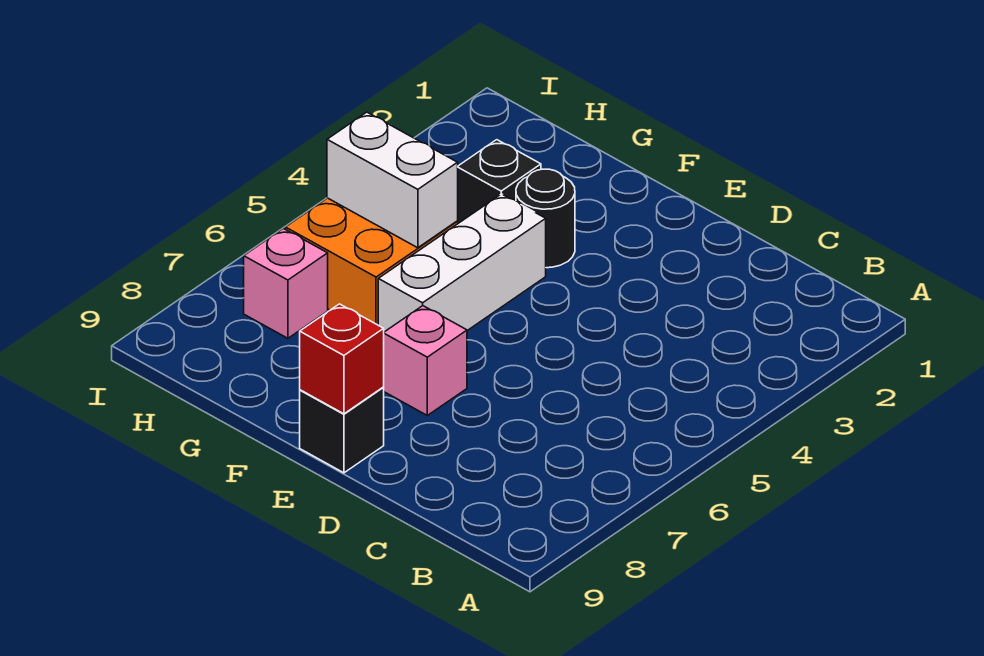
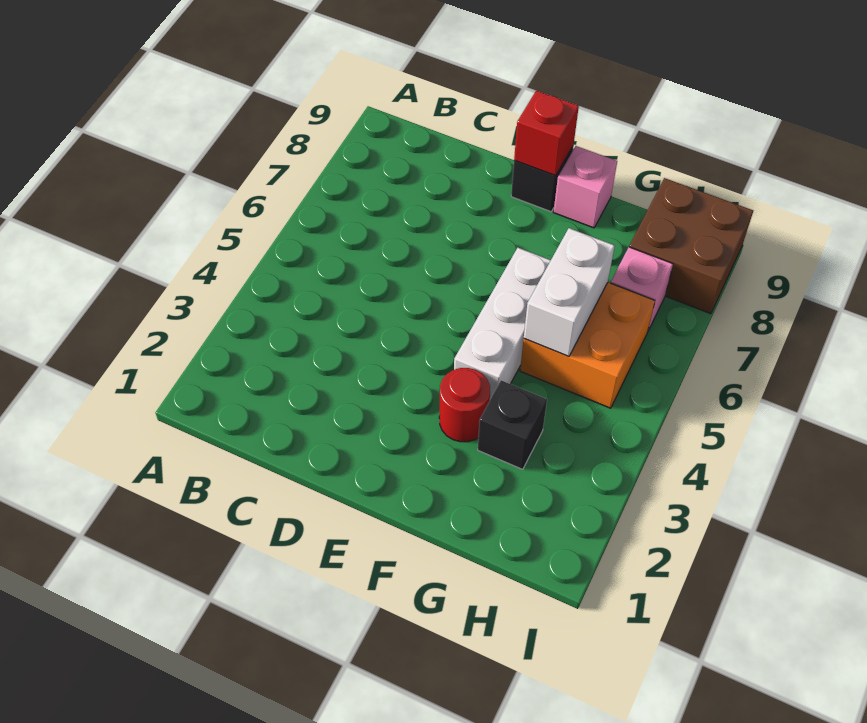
pink 1x1 brick [383,306,467,415] -> pink 1x1 brick moved to [554,146,617,228]
black 1x1 round brick [516,169,575,268] -> red 1x1 round brick [439,368,490,442]
white 1x2 brick [327,112,458,248] -> white 1x2 brick turned to [524,228,615,356]
none -> brown 2x2 brick [629,178,753,314]

